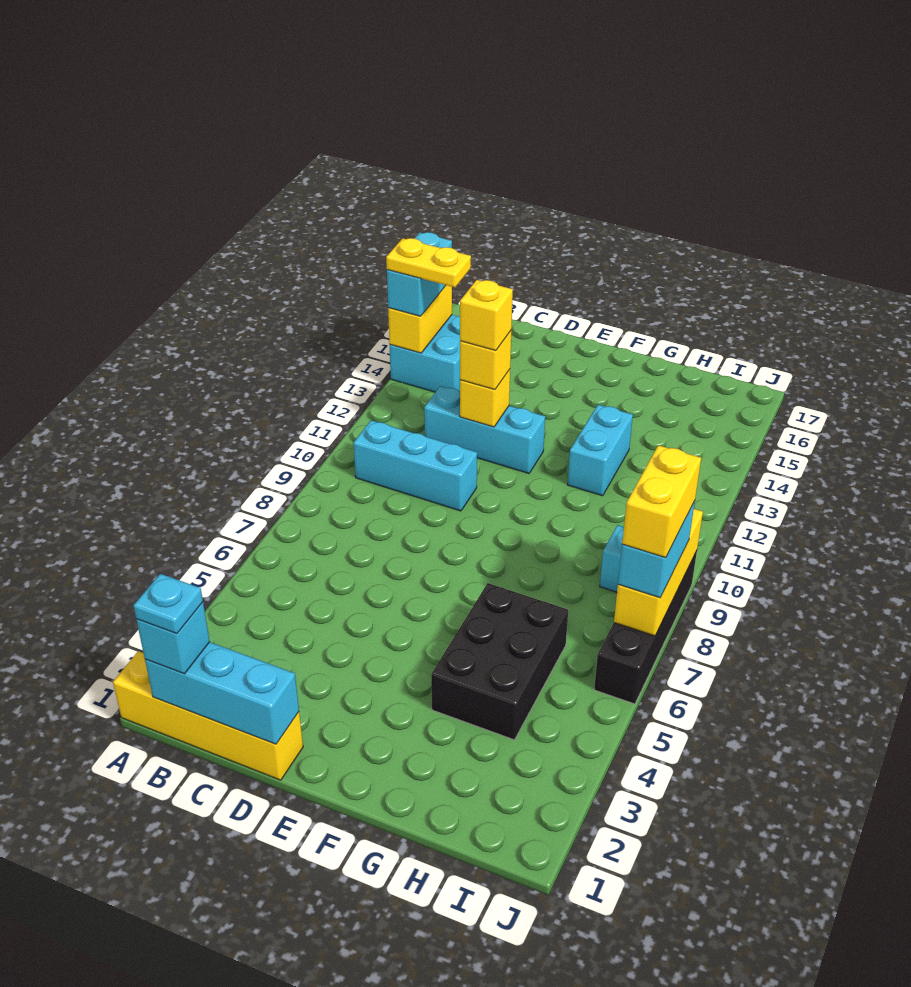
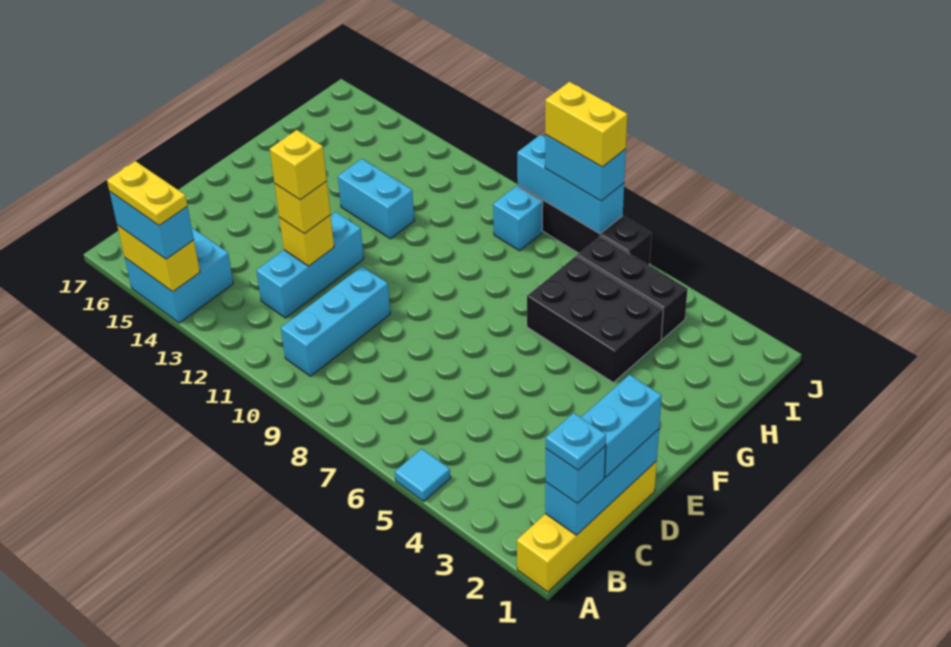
none -> cyan 1x1 tile [395,449,450,501]
yellow 1x2 plate [386,238,471,287] -> yellow 1x2 plate turned to [107,161,187,226]
none -> cyan 1x2 brick [581,375,662,477]
none -> black 1x3 brick [577,236,688,339]
yellow 1x3 brick [614,509,703,636] -> cyan 1x3 brick [517,135,624,234]

